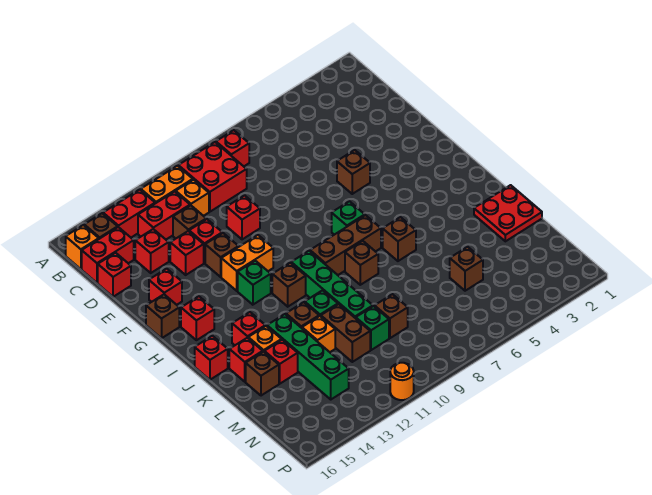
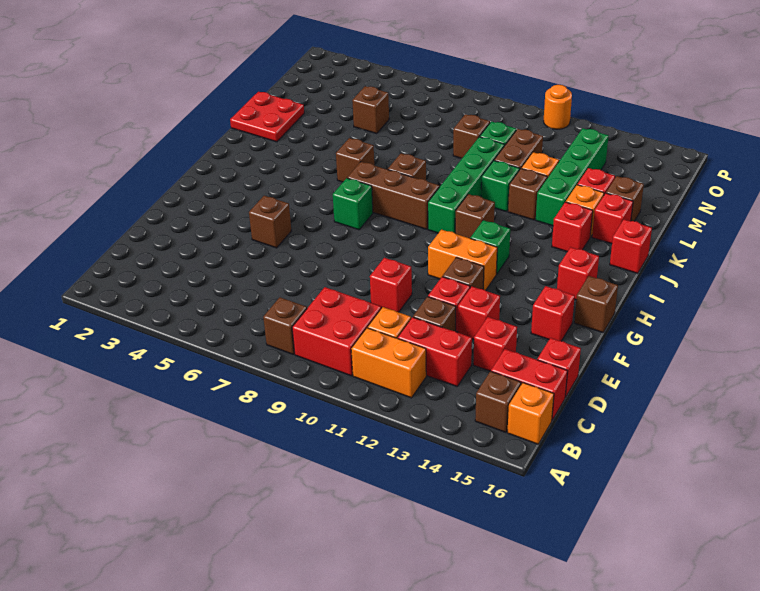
red 1x1 brick [216,130,249,166] -> brown 1x1 brick [263,297,307,354]
red 1x2 brick [103,190,155,237] -> none

